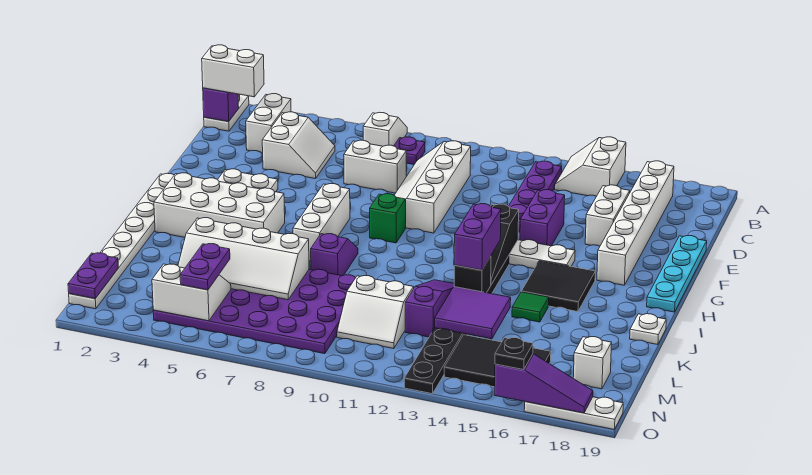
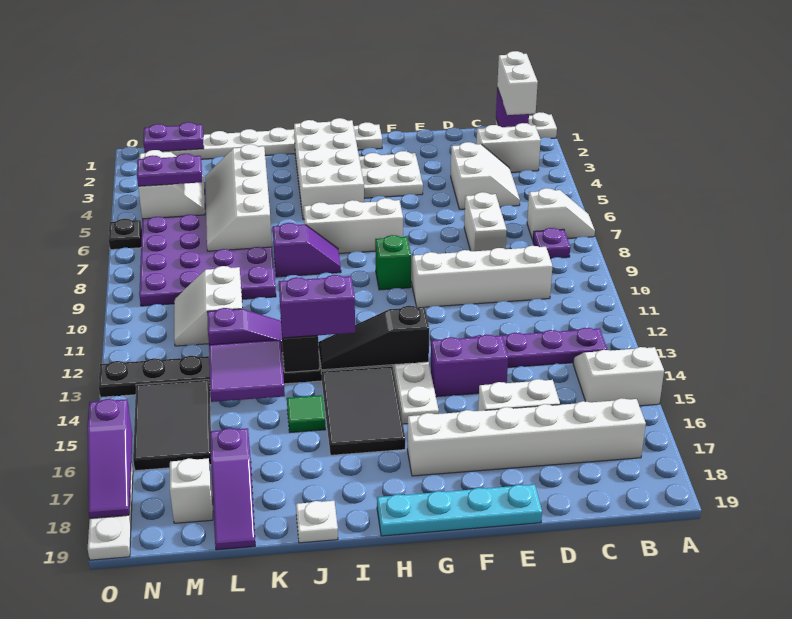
white 2x2 slope [262,112,335,179] -> white 2x2 slope turned to [451,142,520,209]
black 2x2 tile [521,261,595,312] -> black 2x3 tile [321,366,405,455]
none -> purple 1x3 slope [210,428,255,550]
black 1x1 plate [495,338,533,370] -> black 1x1 plate moved to [109,219,142,250]

